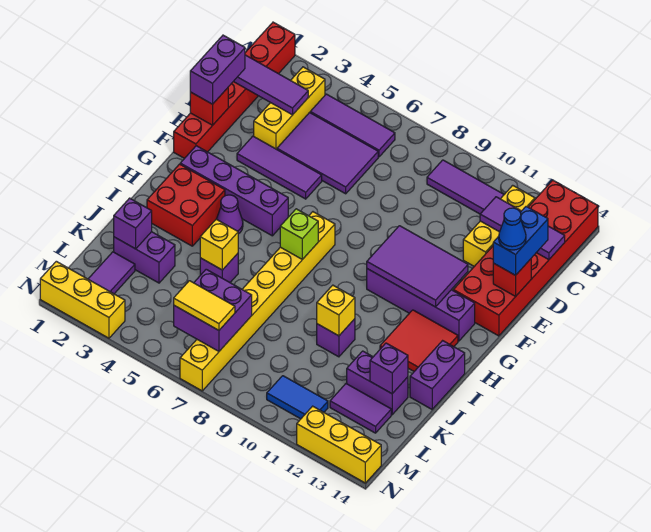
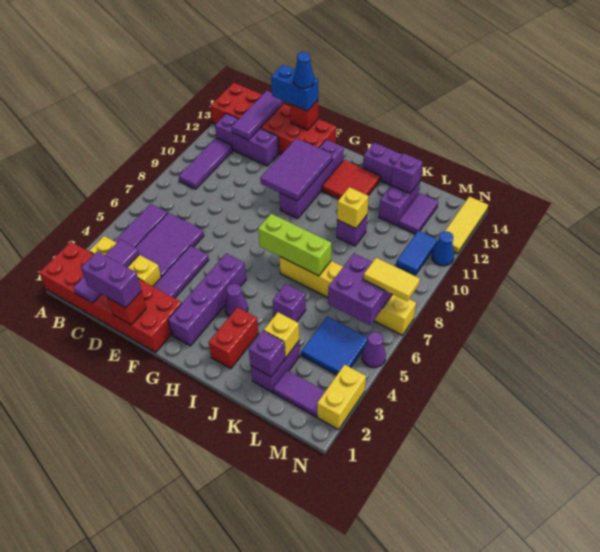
red 1x6 brick [174,22,295,158] -> red 2x6 brick [39,242,182,352]
yellow 1x3 brick [463,185,535,266] -> purple 1x3 brick [215,113,279,166]
yellow 1x8 brick [180,212,335,391] -> yellow 1x6 brick [279,256,416,335]
red 2x2 brick [147,164,225,246] -> red 1x2 brick [209,307,259,369]
lime 1x1 brick [280,209,318,260] -> lime 1x3 brick [258,214,331,276]
yellow 1x1 brick [200,219,238,270] -> yellow 1x1 brick moved to [264,312,299,358]
none -> blue 2x2 tile [301,316,368,375]
yellow 1x2 tile [174,281,235,330] -> yellow 1x2 tile turned to [363,258,420,301]
yellow 1x3 brick [40,261,125,338] -> yellow 1x2 brick [317,364,366,430]
none -> purple 1x1 cone [362,332,386,368]
none -> blue 1x1 cone [432,231,454,266]
yellow 1x3 brick [297,406,381,483] -> yellow 1x3 tile [445,196,488,254]

